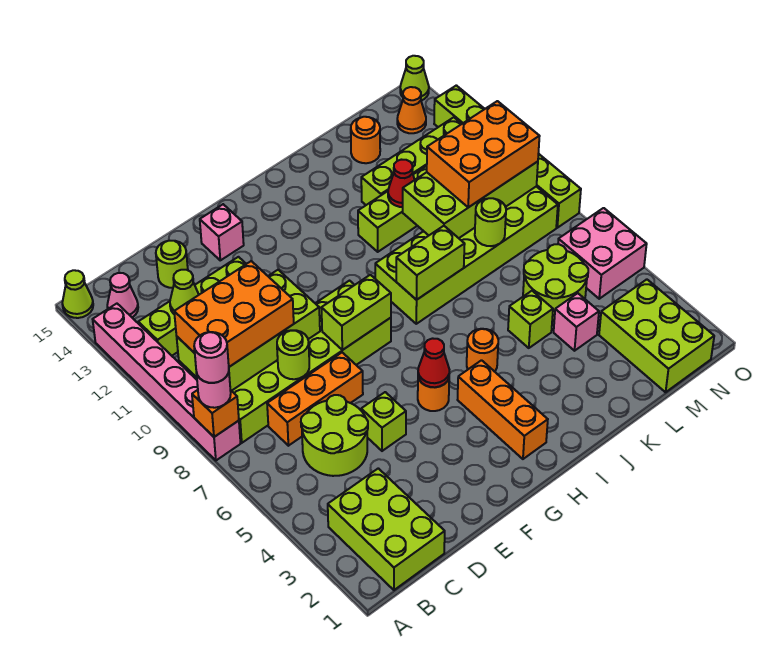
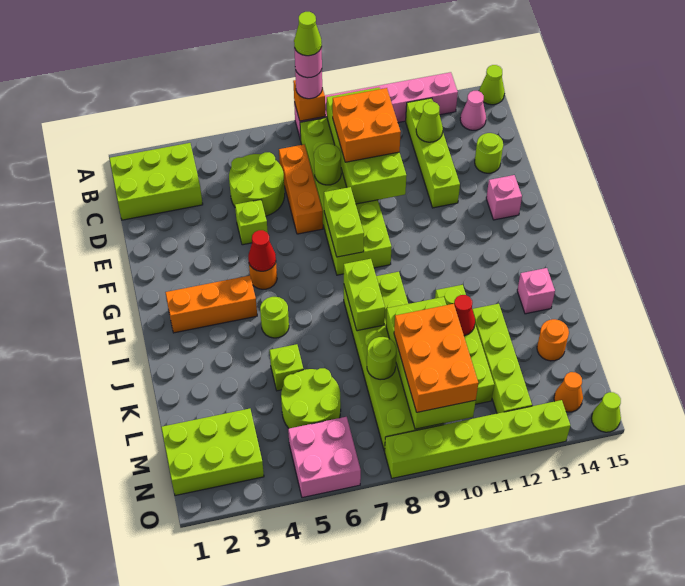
none -> lime 1x1 cone [294,12,322,56]
orange 2x3 brick [174,261,294,367] -> orange 2x2 brick [333,88,401,162]
orange 1x1 round brick [467,329,498,372] -> lime 1x1 round brick [260,297,289,338]
pink 1x1 brick [554,293,599,351] -> pink 1x1 brick moved to [517,268,555,314]

